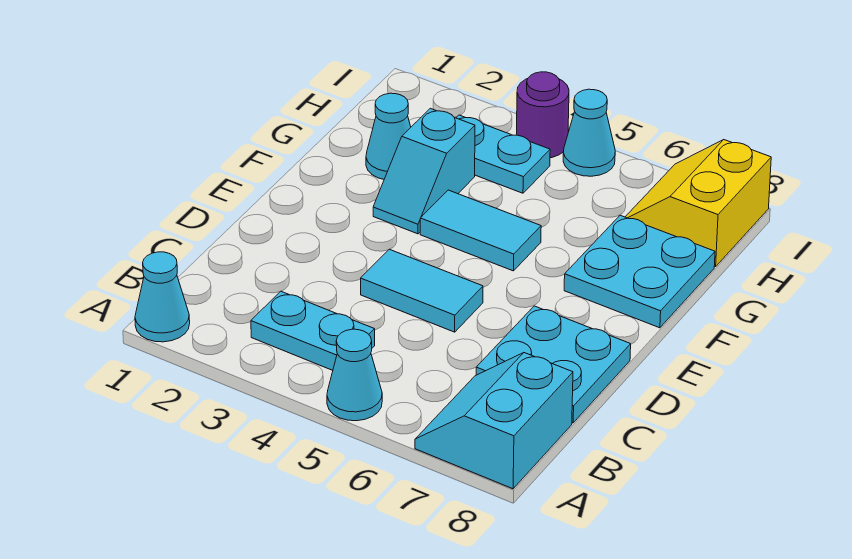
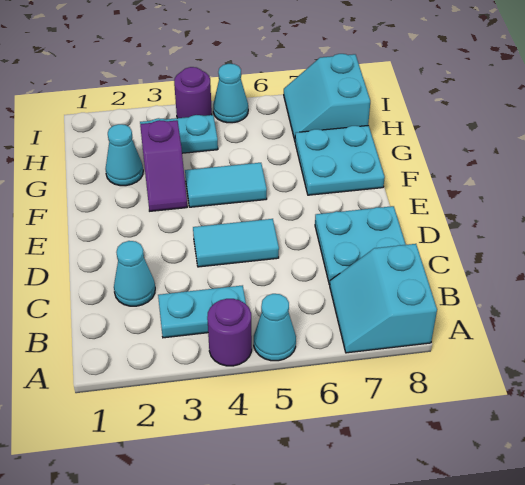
cyan 1x1 cone [135,252,190,342] -> cyan 1x1 cone moved to [114,241,155,306]
none -> purple 1x1 round brick [207,299,252,366]
cyan 1x2 slope [373,108,475,234] -> purple 1x2 slope [140,120,187,211]
yellow 2x2 slope [626,140,771,267] -> cyan 2x2 slope [284,54,370,140]

